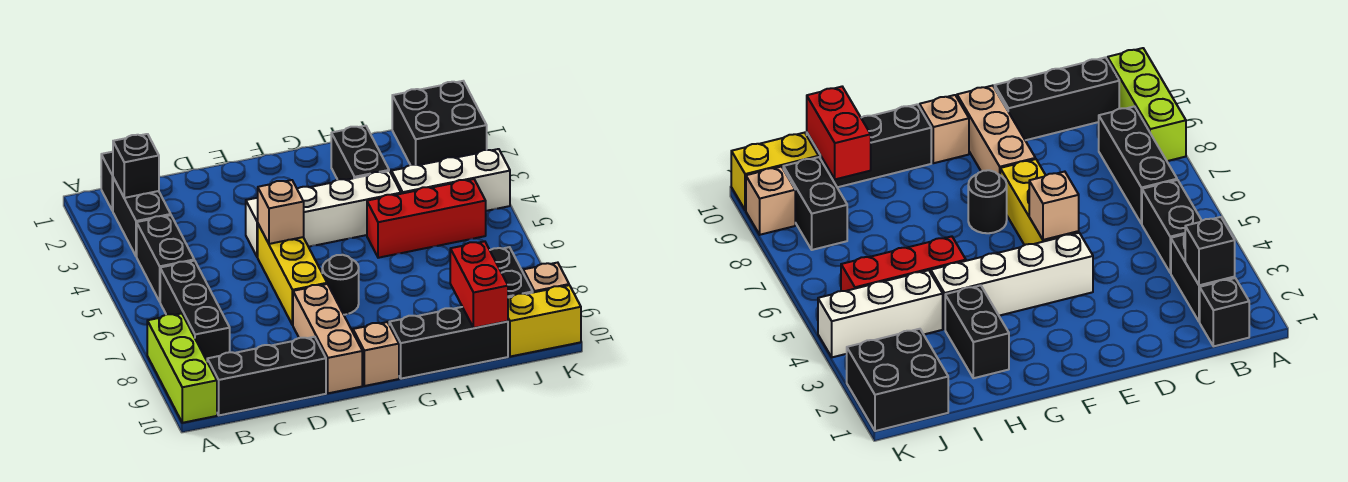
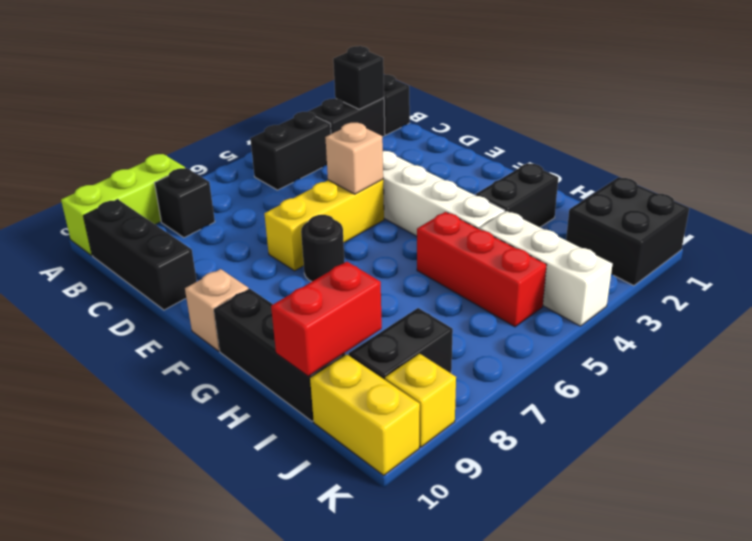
black 1x3 brick [160,261,230,360] -> black 1x1 brick [155,168,215,238]
tan 1x3 brick [293,284,362,393] -> none
tan 1x1 brick [523,263,569,292] -> yellow 1x1 brick [385,354,456,447]

